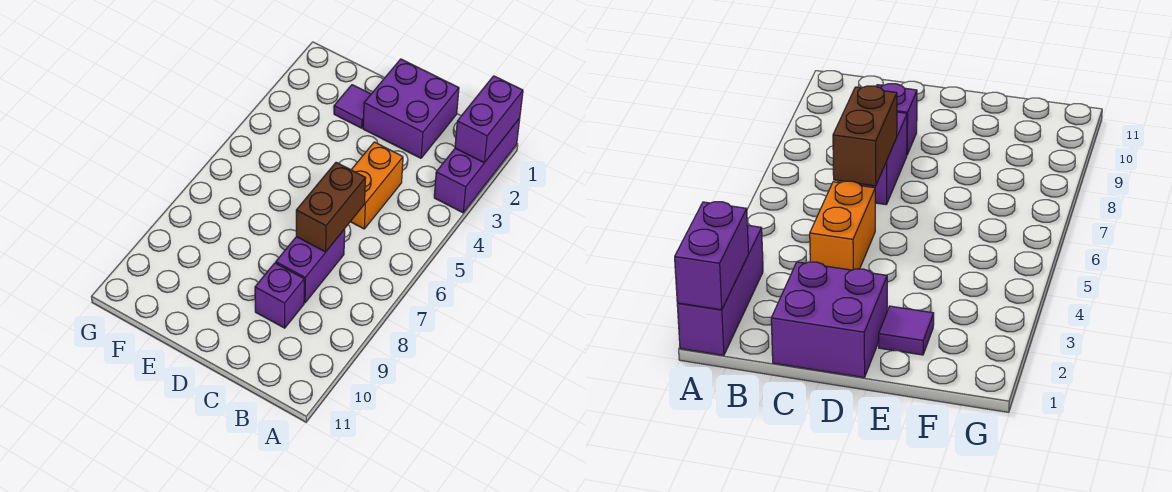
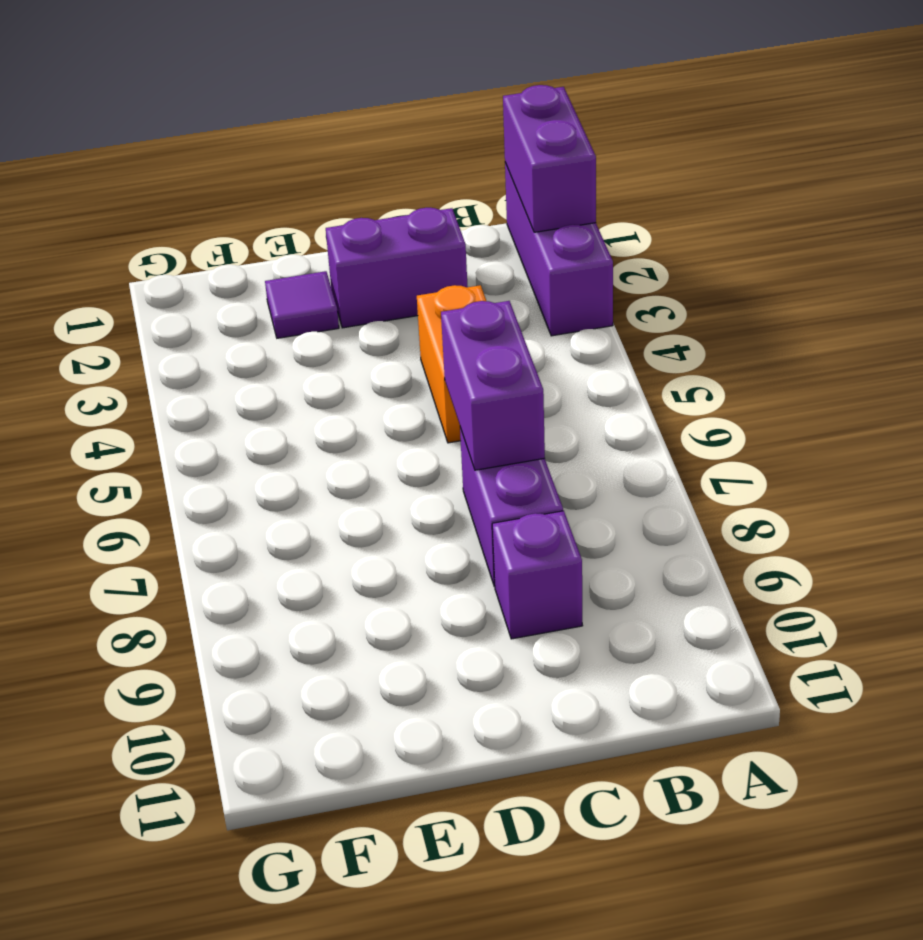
purple 2x2 brick [363,59,459,158] -> purple 1x2 brick [326,208,468,328]
brown 1x2 brick [296,162,366,252] -> purple 1x2 brick [441,301,545,470]

